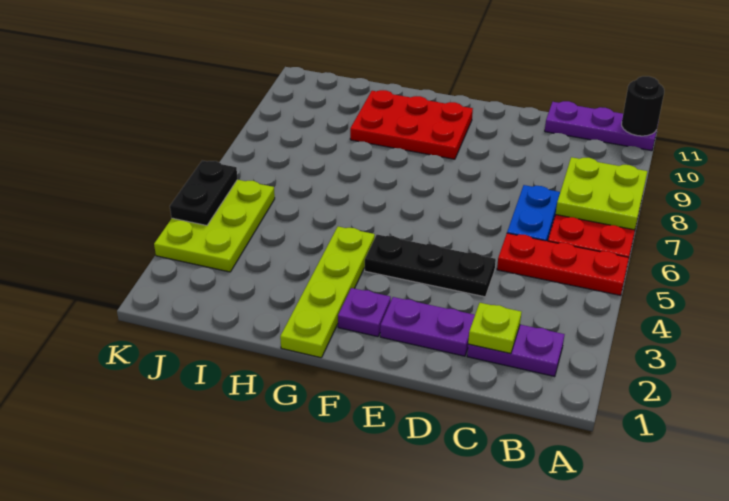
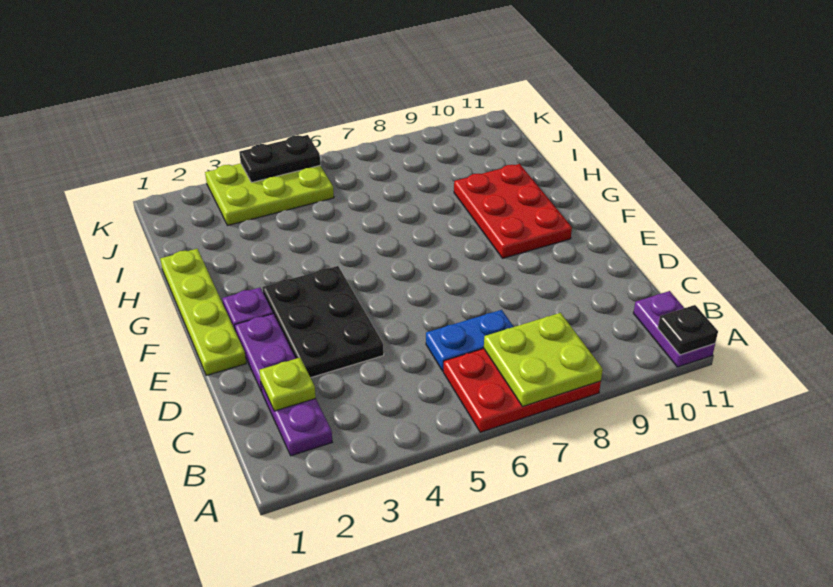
red 1x3 plate [497,233,629,296] -> none
purple 1x3 plate [545,101,657,151] -> purple 1x2 plate [634,291,715,367]
black 1x1 round brick [622,76,664,136] -> black 1x1 plate [658,305,718,355]
black 1x3 plate [365,235,496,297] -> black 2x3 plate [262,266,384,378]
lime 1x4 plate [280,227,375,358] -> lime 1x4 plate turned to [160,249,246,376]

